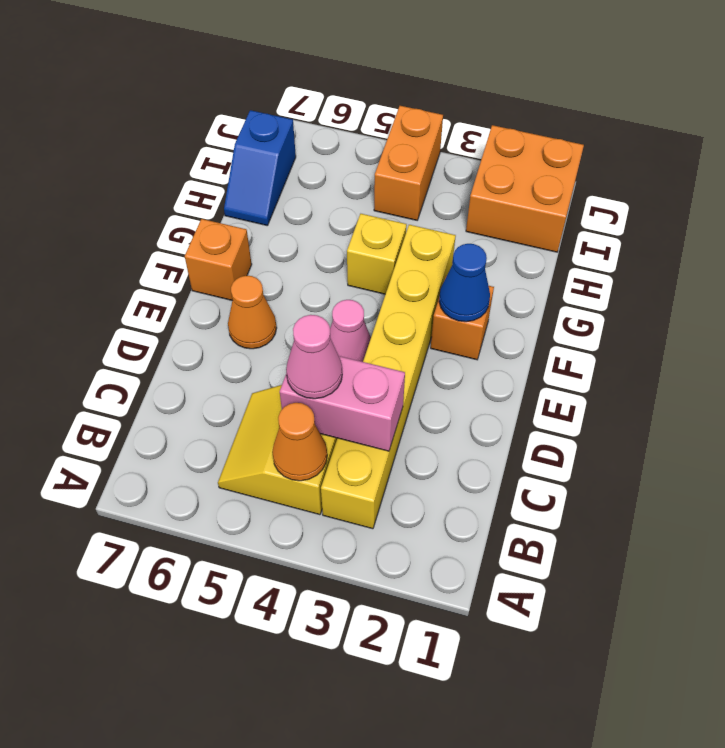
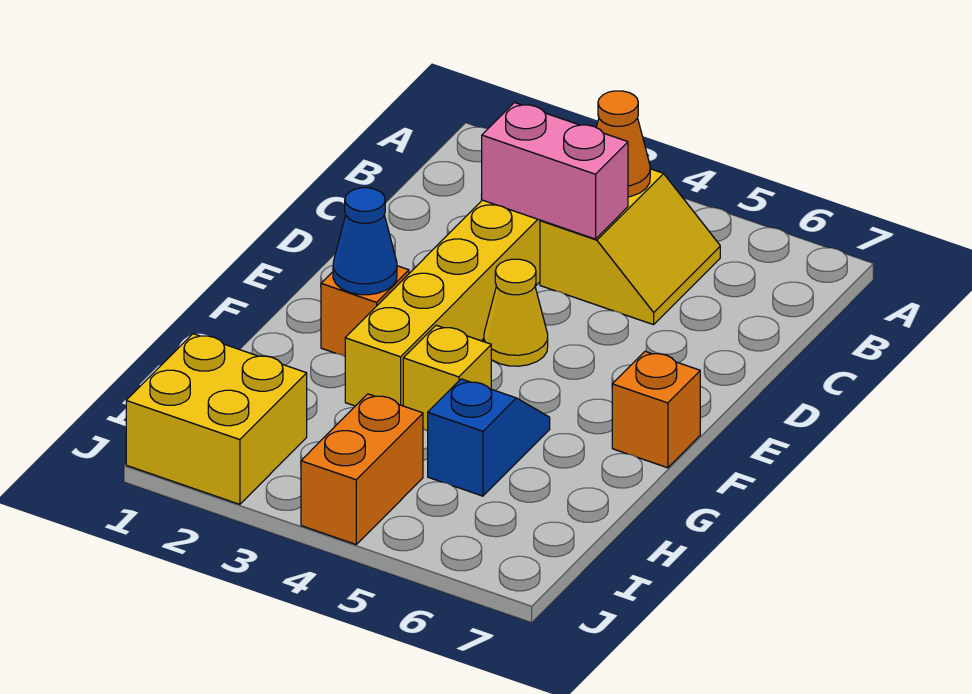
pink 1x1 cone [286,315,342,399] -> none
pink 1x1 cone [330,300,371,362] -> yellow 1x1 cone [484,259,548,366]
orange 1x1 cone [228,276,277,349] -> none
blue 1x2 slope [224,110,296,226] -> blue 1x2 slope moved to [428,379,550,496]
orange 2x2 brick [466,125,584,252] -> yellow 2x2 brick [126,334,307,504]

